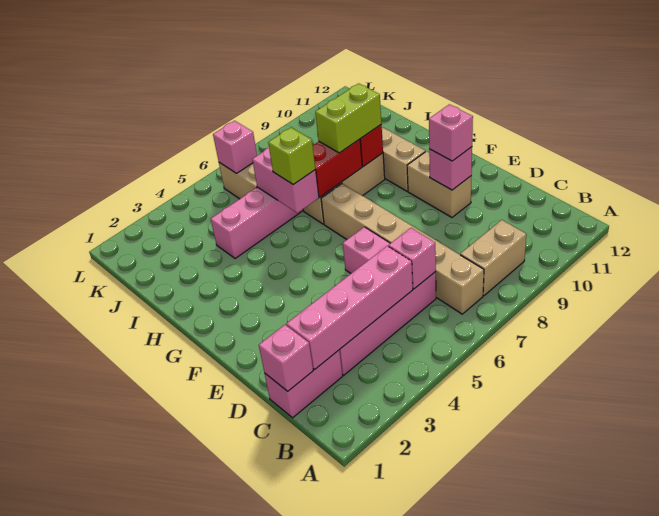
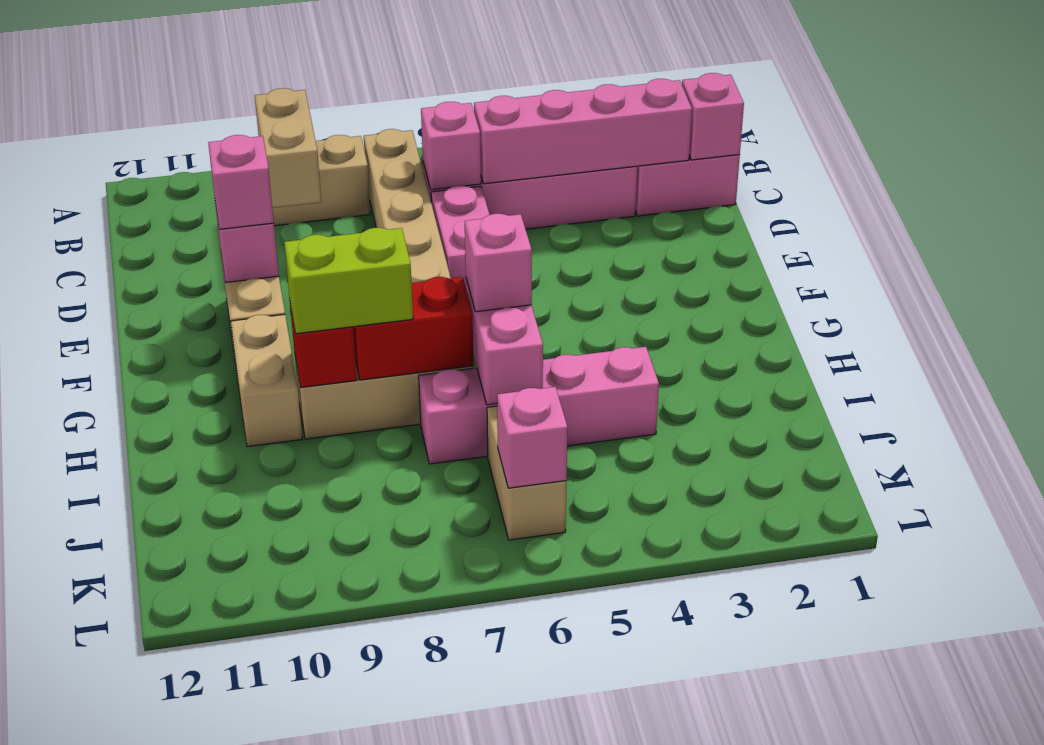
none -> tan 1x2 brick [255,88,321,208]
lime 1x1 brick [268,128,315,185] -> pink 1x1 brick [465,214,532,312]

